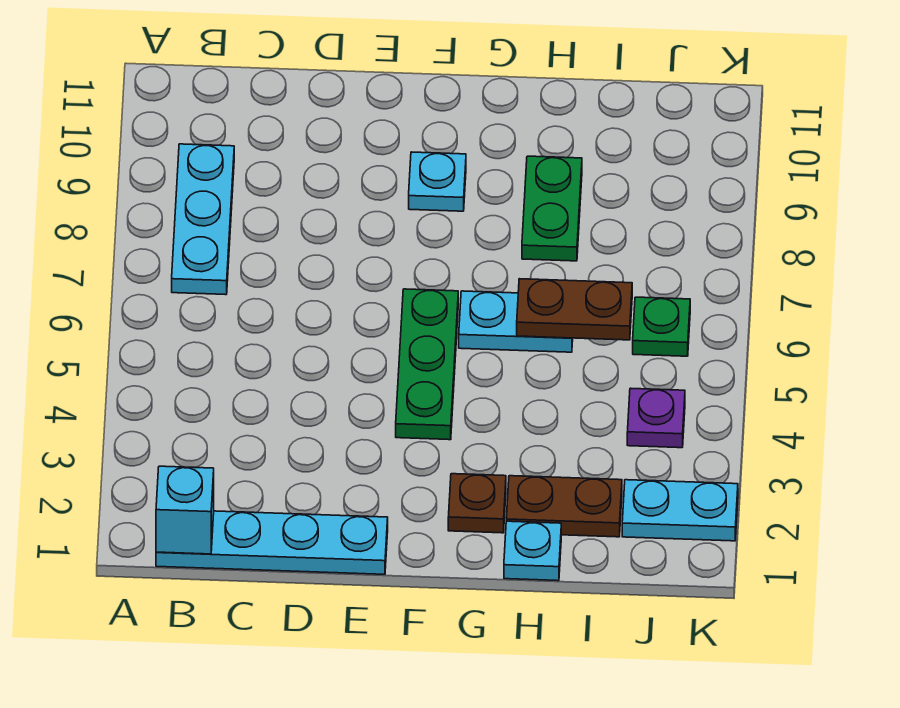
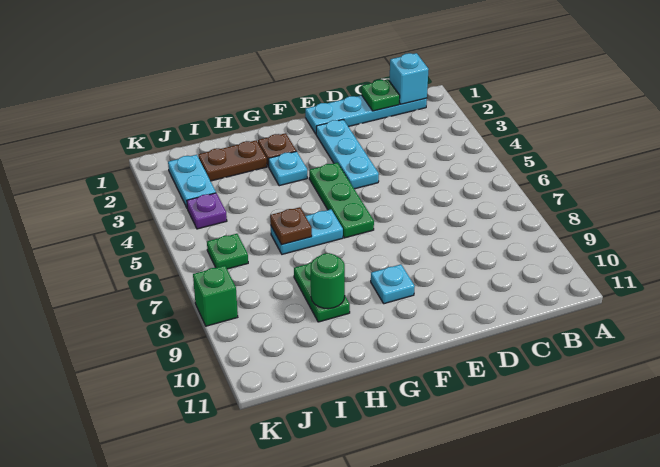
cyan 1x3 plate [172,144,234,295] -> cyan 1x3 plate moved to [316,119,379,189]
none -> green 1x1 plate [362,79,400,111]
cyan 1x1 plate [504,521,561,581] -> cyan 1x1 plate moved to [268,151,307,186]
brown 1x2 plate [517,279,632,340] -> brown 1x1 plate [270,207,312,245]
none -> green 1x1 round brick [311,253,345,309]
cyan 1x2 plate [622,480,738,541] -> cyan 1x2 plate turned to [168,155,216,208]
none -> green 1x1 brick [193,266,238,326]

